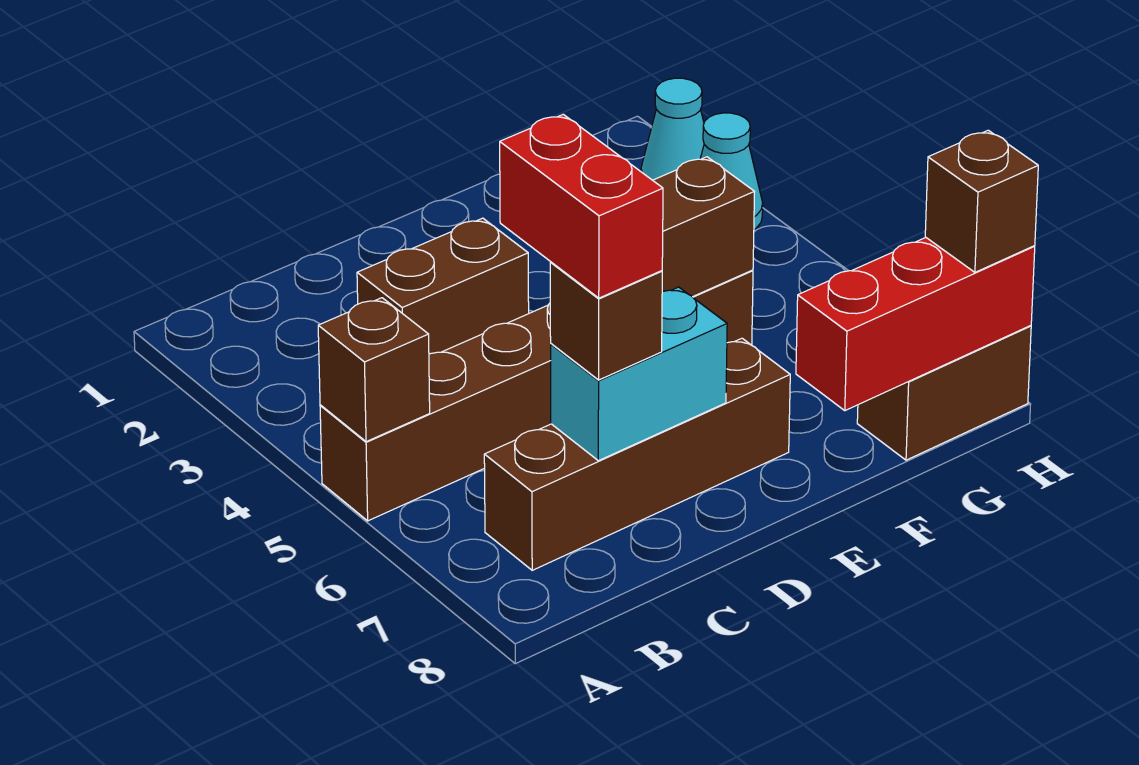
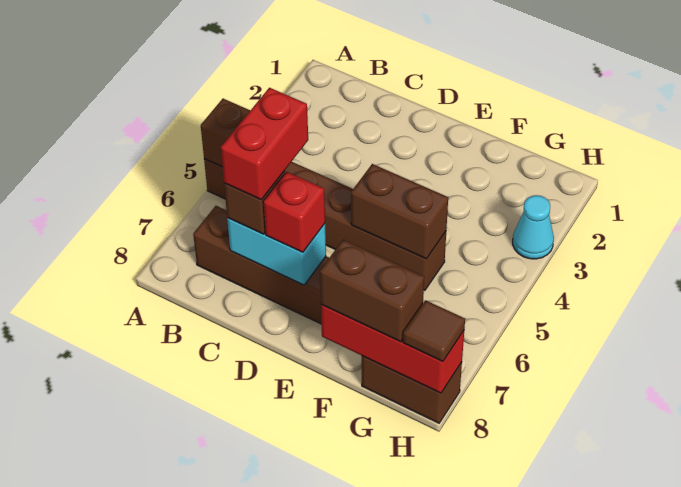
brown 1x2 brick [357,218,529,354] -> brown 1x2 brick moved to [320,240,424,342]
none -> red 1x1 brick [263,172,325,252]
cyan 1x1 cone [641,78,704,180] -> none
brown 1x1 brick [925,130,1038,272] -> brown 1x1 tile [403,300,465,362]

